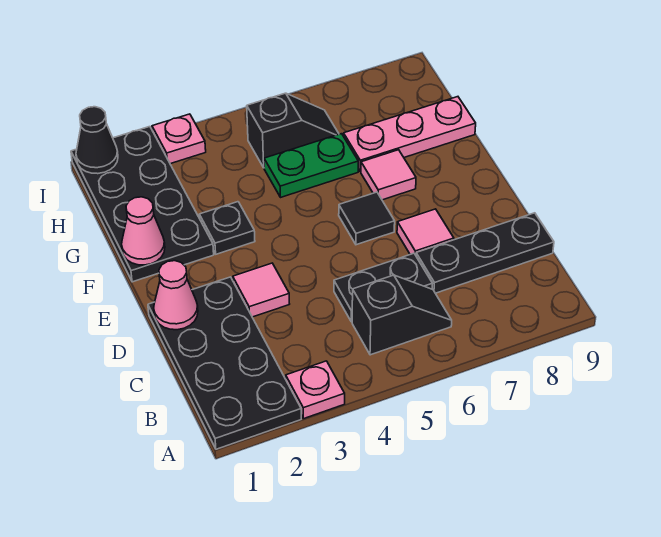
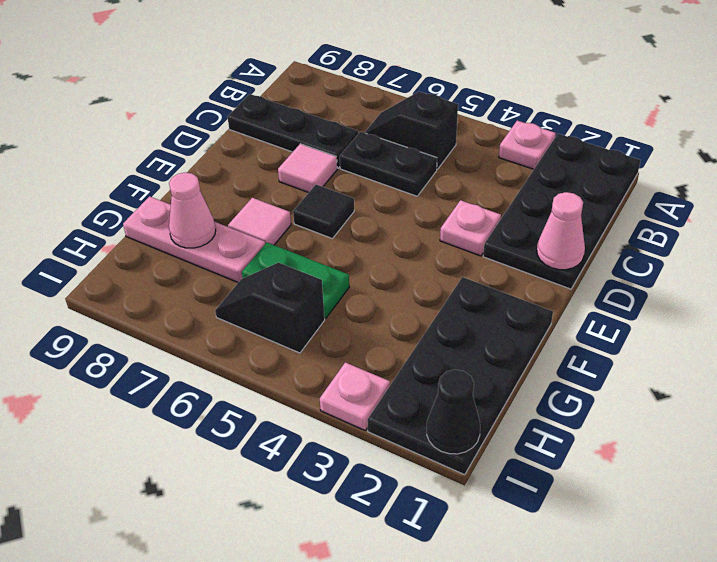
pink 1x1 tile [233,263,289,317] -> pink 1x1 plate [440,200,501,256]
pink 1x1 cone [122,197,165,265] -> pink 1x1 cone moved to [169,172,216,248]
black 1x1 plate [199,202,255,254] -> none

